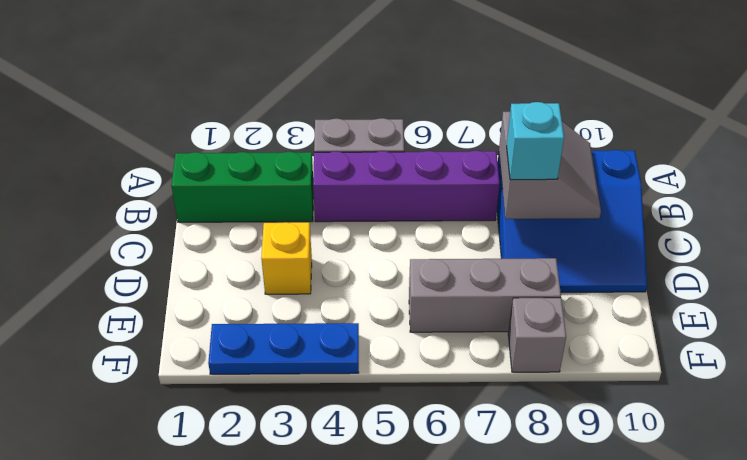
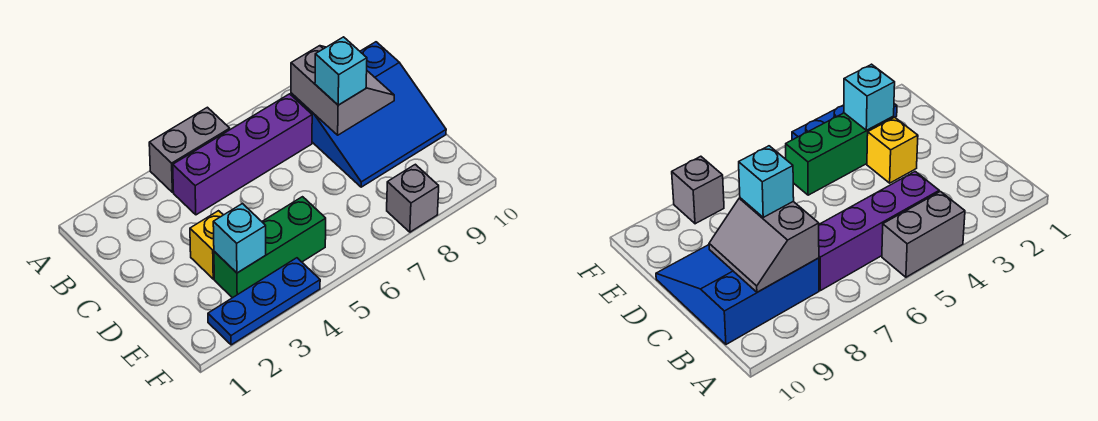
green 1x3 brick [171,152,314,222] -> green 1x3 brick moved to [214,197,326,298]
none -> cyan 1x1 brick [213,204,266,273]
grey 1x3 brick [409,258,561,332] -> none

